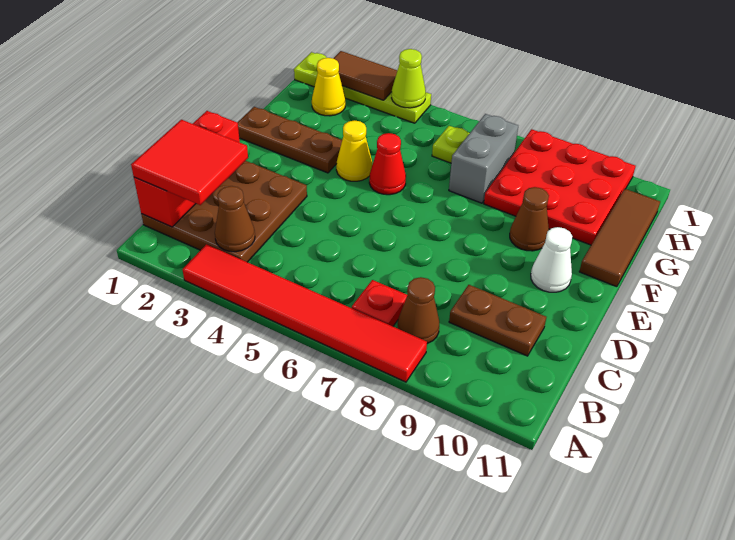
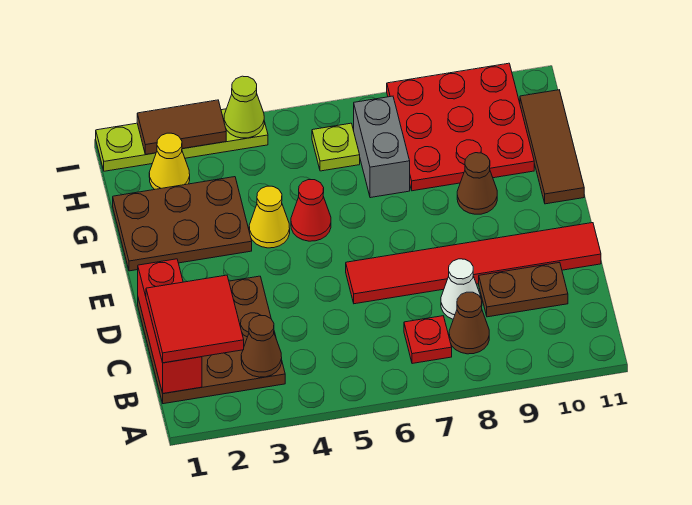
red 1x6 tile [183,244,427,382] -> red 1x6 tile moved to [346,223,601,304]
white 1x1 cone [531,227,572,292] -> white 1x1 cone moved to [441,259,481,319]
brown 1x3 plate [237,107,342,173] -> brown 2x3 plate [113,177,252,271]

